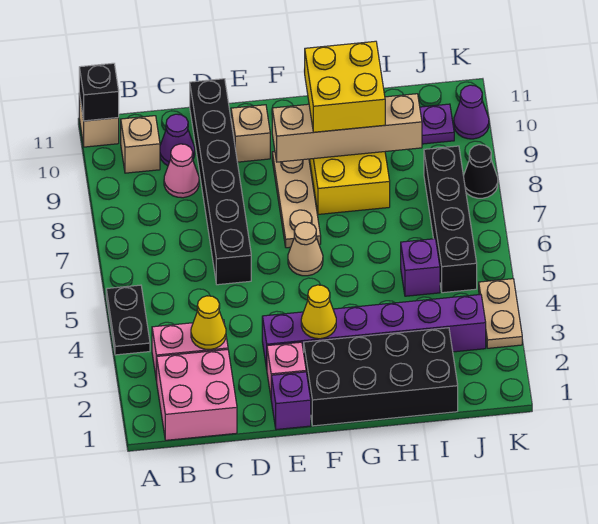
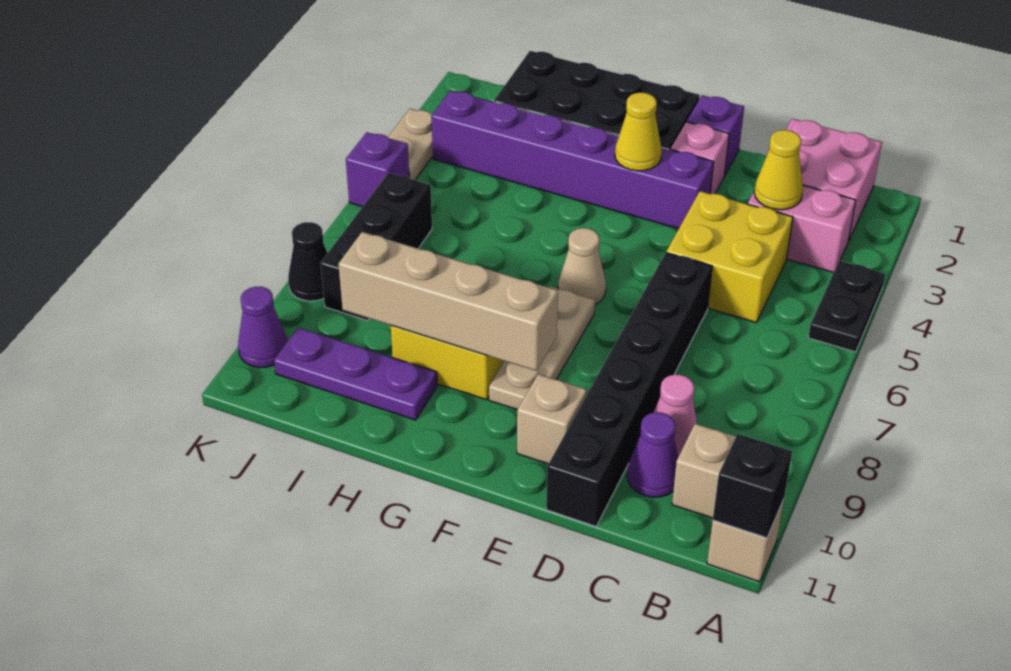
yellow 2x2 brick [305,41,385,132] -> yellow 2x2 brick moved to [666,191,793,323]
purple 1x1 brick [401,239,440,296] -> purple 1x1 brick moved to [346,132,409,207]
black 1x4 brick [424,146,477,293] -> black 1x3 brick [320,173,432,320]

